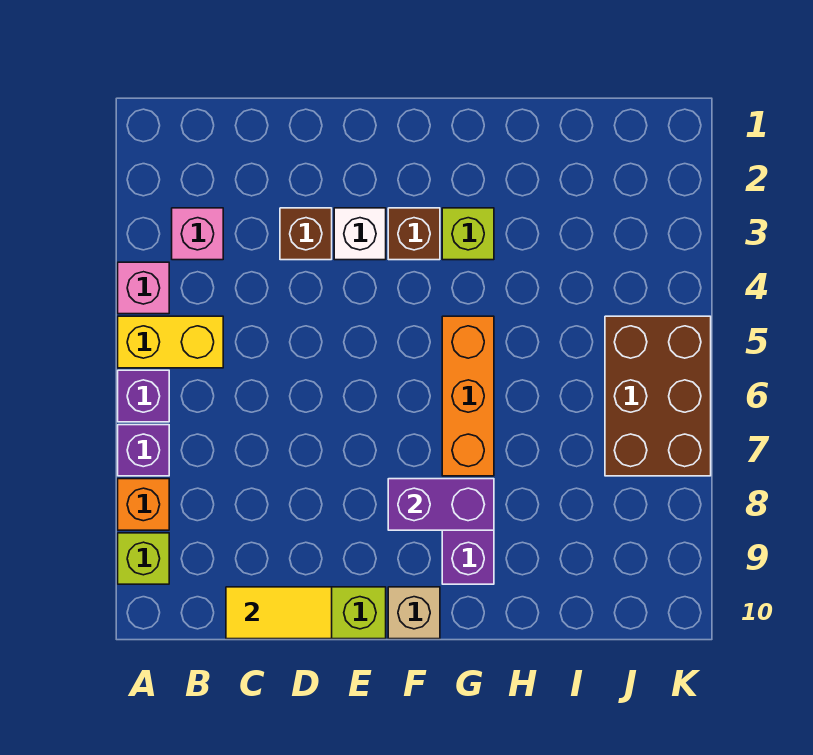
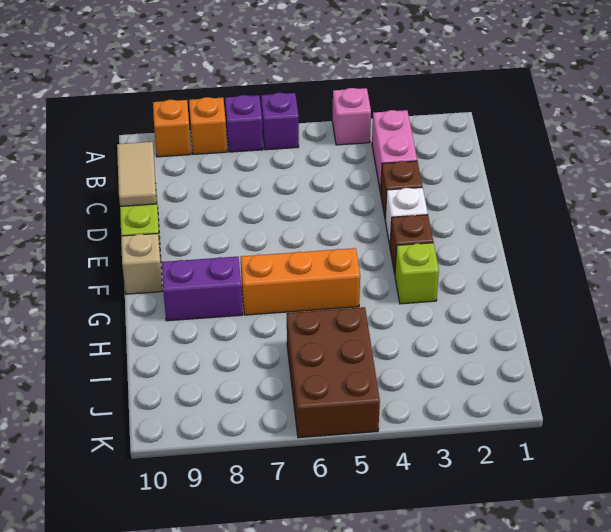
yellow 1x2 brick [118,316,223,368] -> none
lime 1x1 brick [118,533,169,584] -> orange 1x1 brick [153,100,191,157]
pink 1x1 brick [172,208,223,260] -> pink 1x2 brick [372,110,417,193]
yellow 1x2 tile [226,587,332,639] -> tan 1x2 tile [117,142,157,206]
purple 1x2 brick [388,479,494,530] -> none
brown 2x3 brick [605,316,711,476] -> brown 2x3 brick turned to [287,307,380,438]

